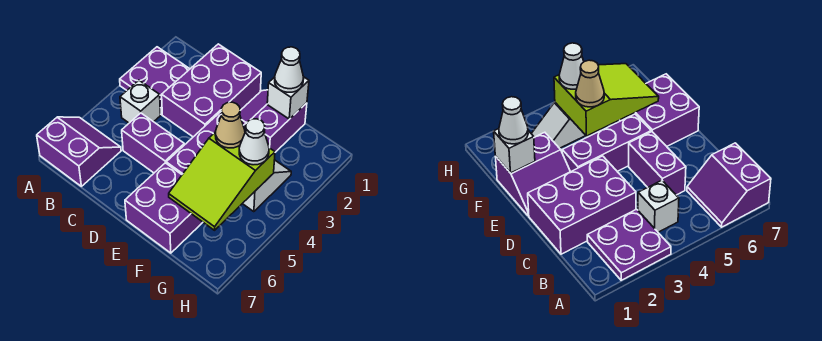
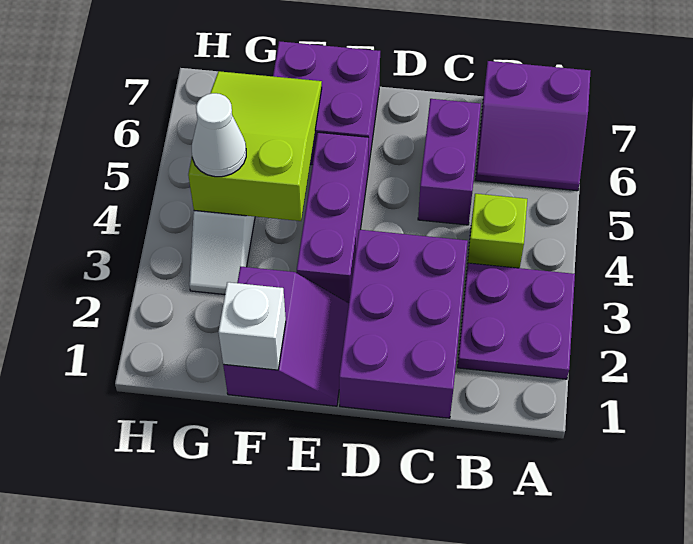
white 1x1 brick [120,80,161,123] -> lime 1x1 brick [467,194,527,268]
purple 1x2 brick [122,113,184,173] -> purple 1x2 brick turned to [418,99,481,225]
white 1x1 cone [275,47,304,92] -> none
tan 1x1 cone [215,102,245,148] -> none

